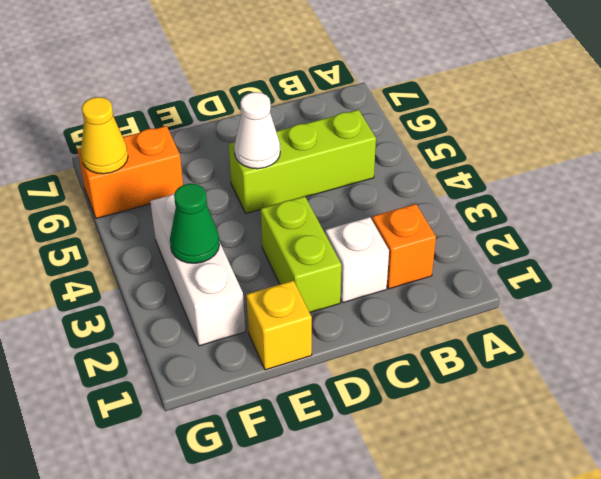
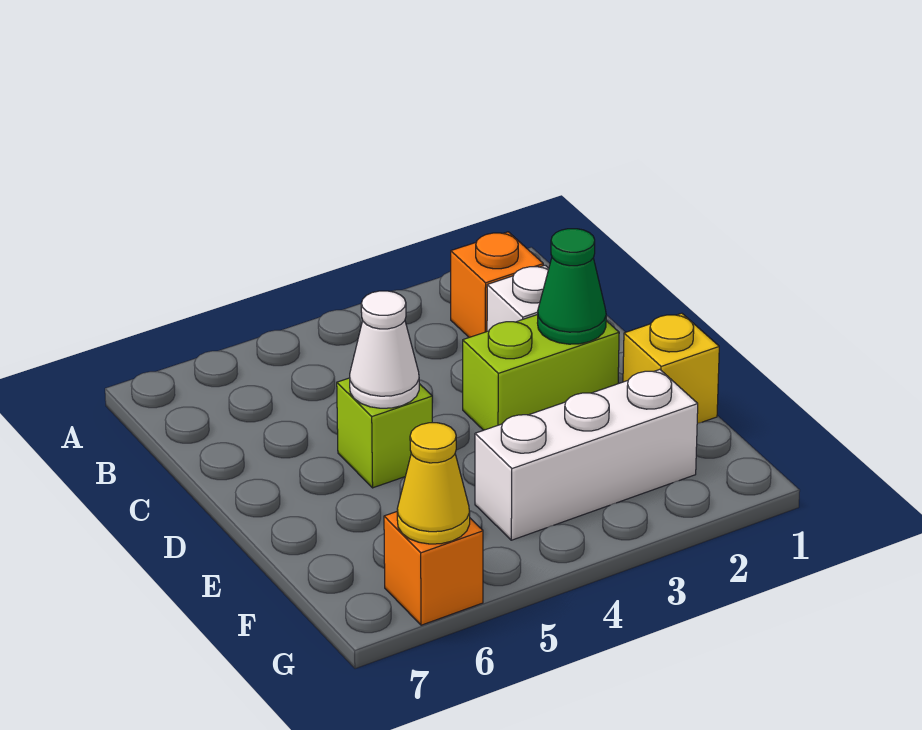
lime 1x3 brick [229,110,376,213] -> lime 1x1 brick [337,378,432,488]
green 1x1 cone [170,184,219,263] -> green 1x1 cone moved to [538,229,606,344]
orange 1x2 brick [77,126,183,218] -> orange 1x1 brick [384,512,483,625]

